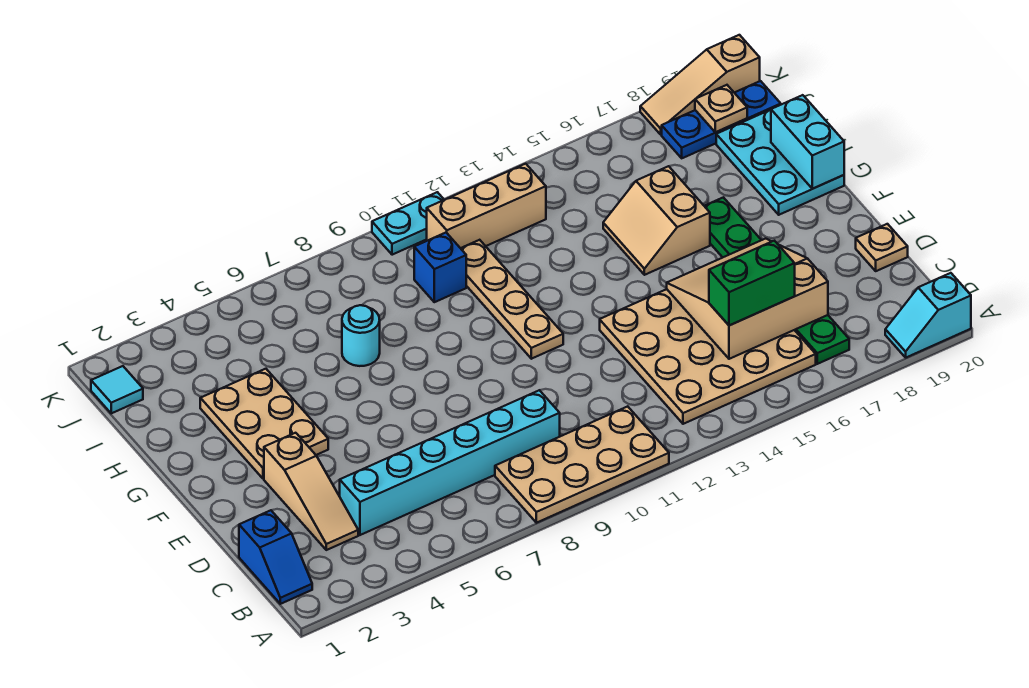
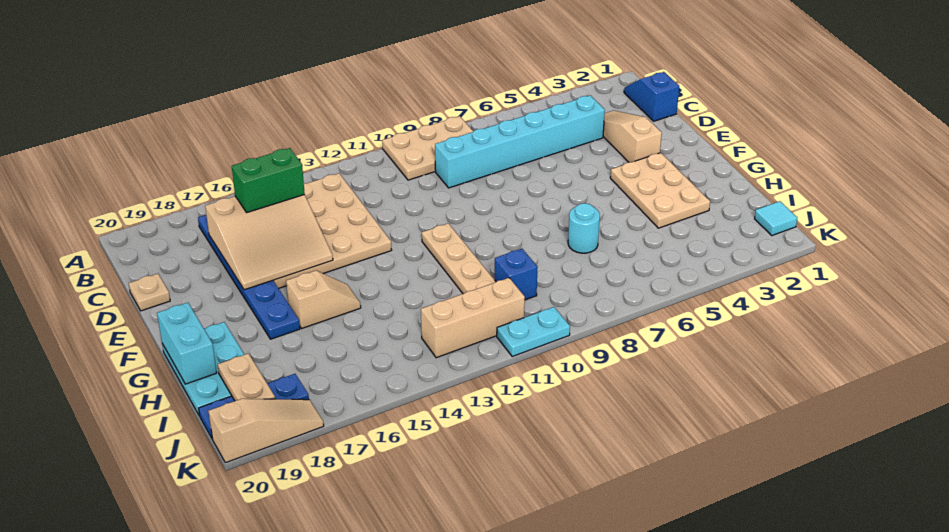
tan 2x4 plate [495,406,669,523] -> tan 2x3 plate [382,116,473,180]
cyan 1x2 slope [885,273,971,358] -> none
green 1x6 plate [705,197,849,364] -> blue 1x6 plate [198,215,300,339]
tan 2x2 slope [603,166,710,275] -> tan 1x2 slope [286,271,361,329]
tan 1x1 plate [695,85,747,132] -> tan 1x2 plate [218,353,275,401]

